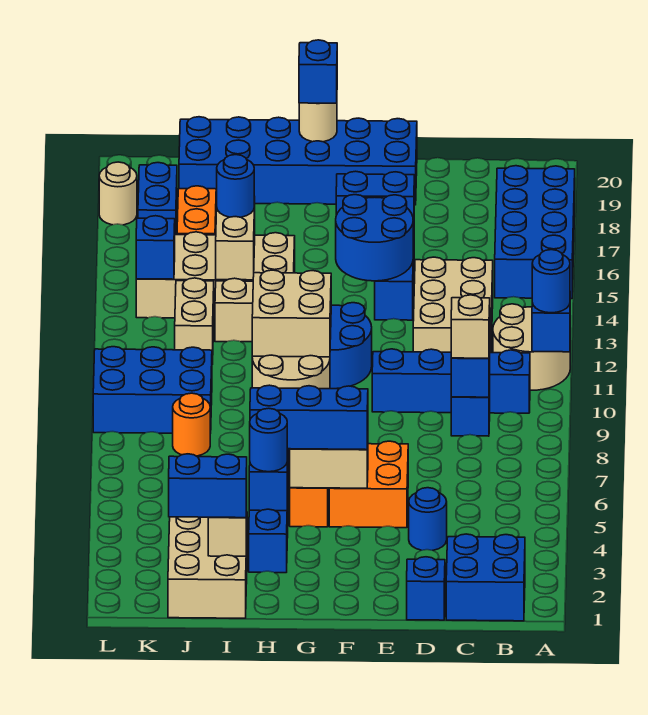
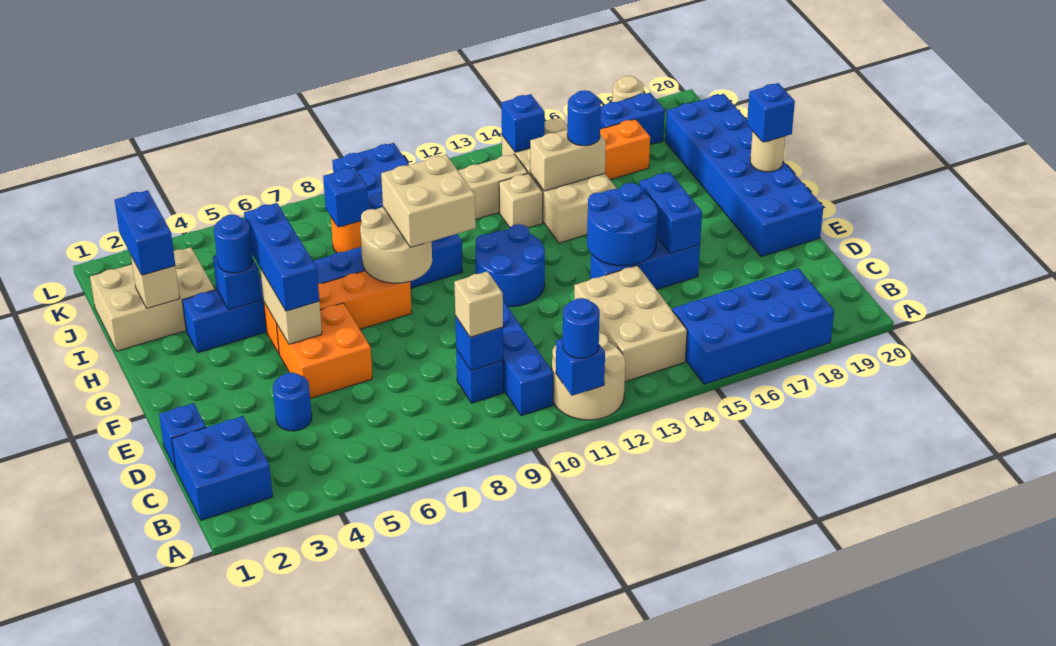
tan 2x3 brick [413,257,493,353] -> tan 2x3 brick turned to [574,265,687,382]
none -> blue 1x1 brick [323,167,369,227]

